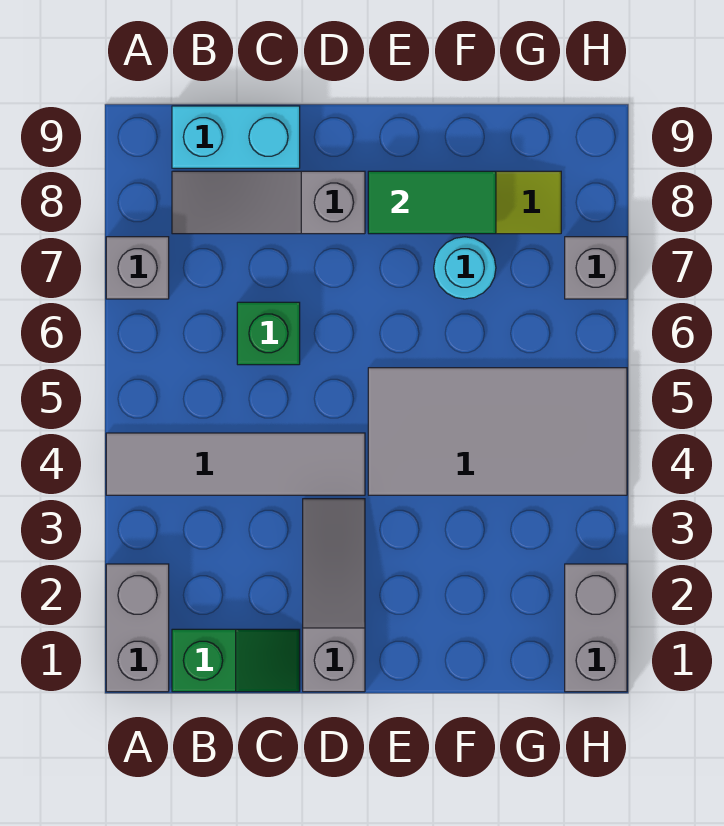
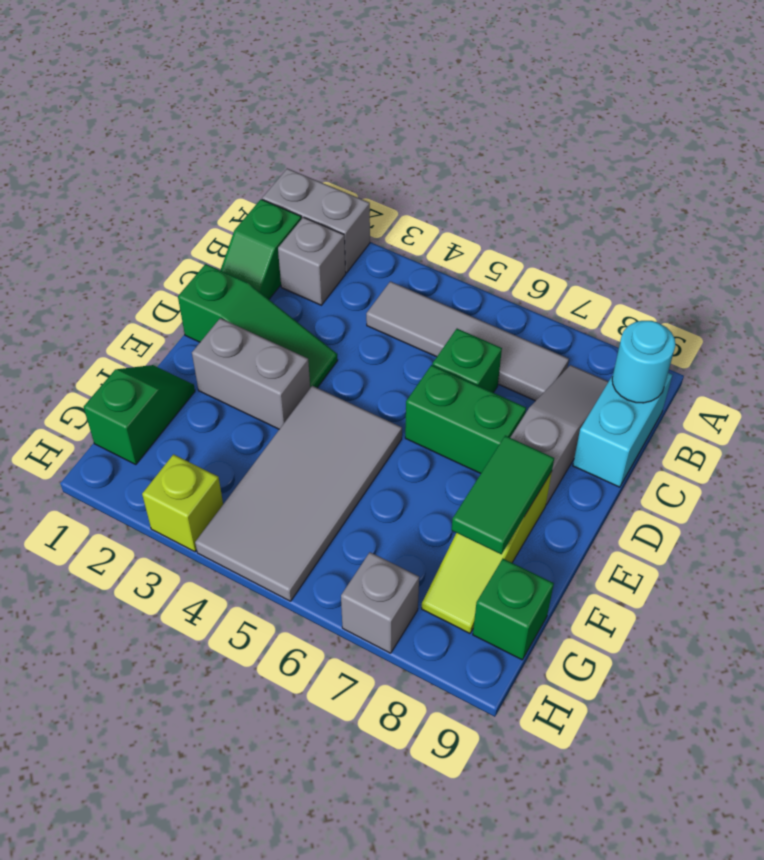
grey 1x4 tile [106,433,365,495] -> grey 1x4 tile turned to [366,281,569,401]
grey 1x1 brick [106,237,169,299] -> grey 1x1 brick moved to [278,217,346,305]
grey 1x3 slope [303,499,365,692] -> green 1x3 slope [178,264,338,388]
none -> green 1x2 brick [405,365,526,474]
none -> green 1x2 slope [84,365,195,465]
cyan 1x1 round brick [434,237,496,299] -> cyan 1x1 round brick moved to [612,321,675,403]
none -> green 1x1 brick [473,559,554,660]
grey 1x2 brick [565,564,627,692] -> grey 1x2 brick moved to [192,318,310,429]
none -> lime 1x1 brick [142,454,223,552]

